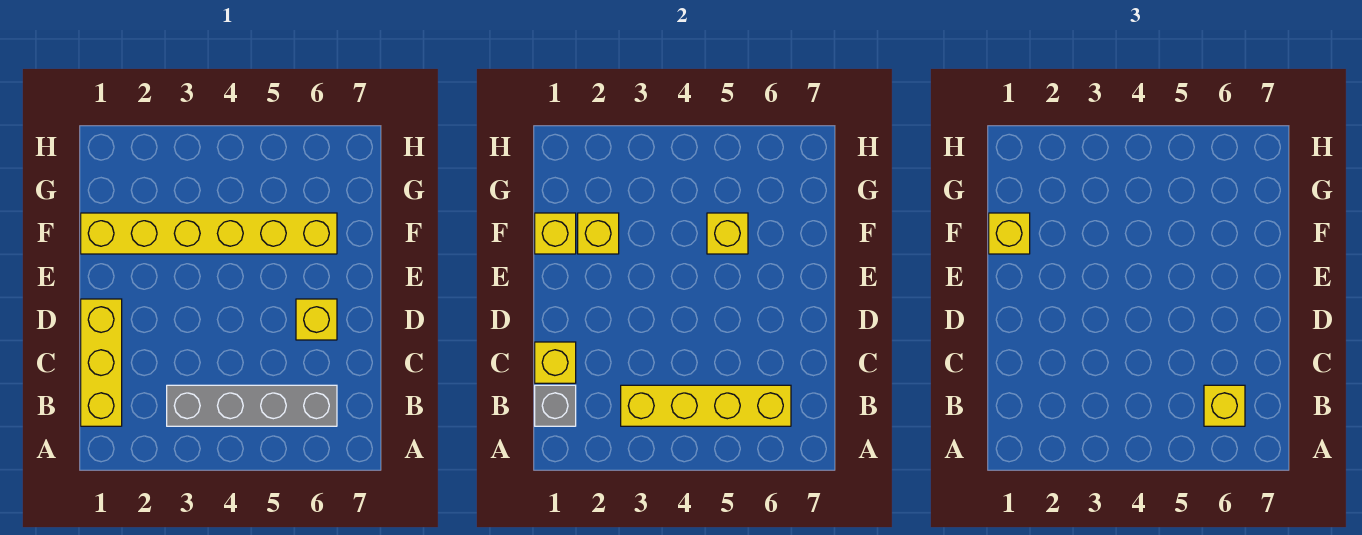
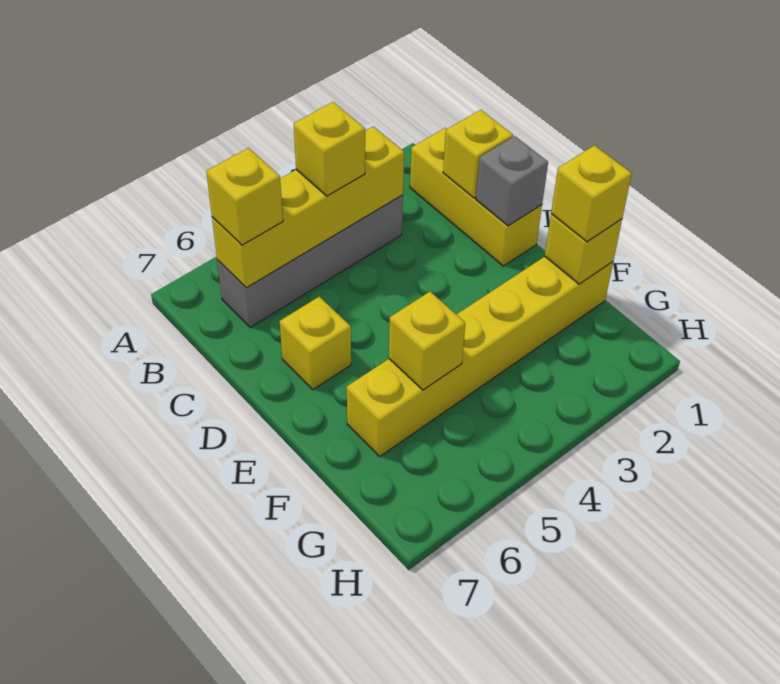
grey 1x1 brick [535,385,576,426] -> grey 1x1 brick moved to [476,136,548,226]
yellow 1x1 brick [578,213,619,254] -> yellow 1x1 brick moved to [294,102,365,196]

